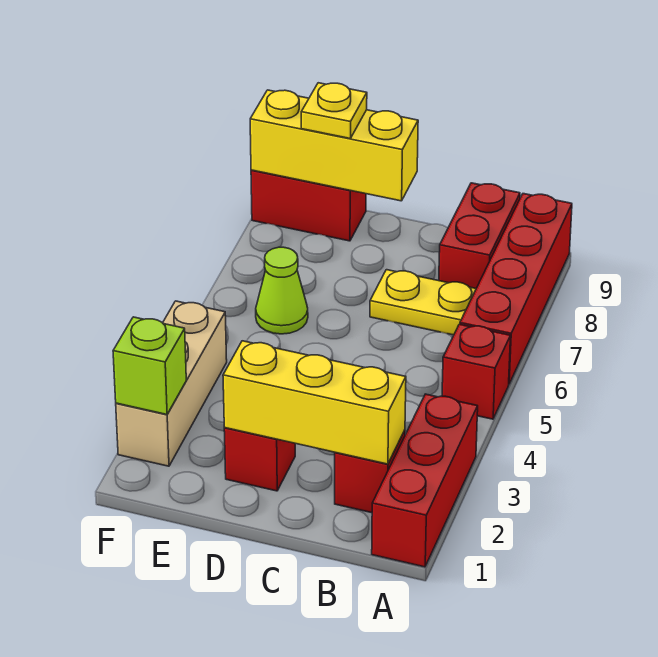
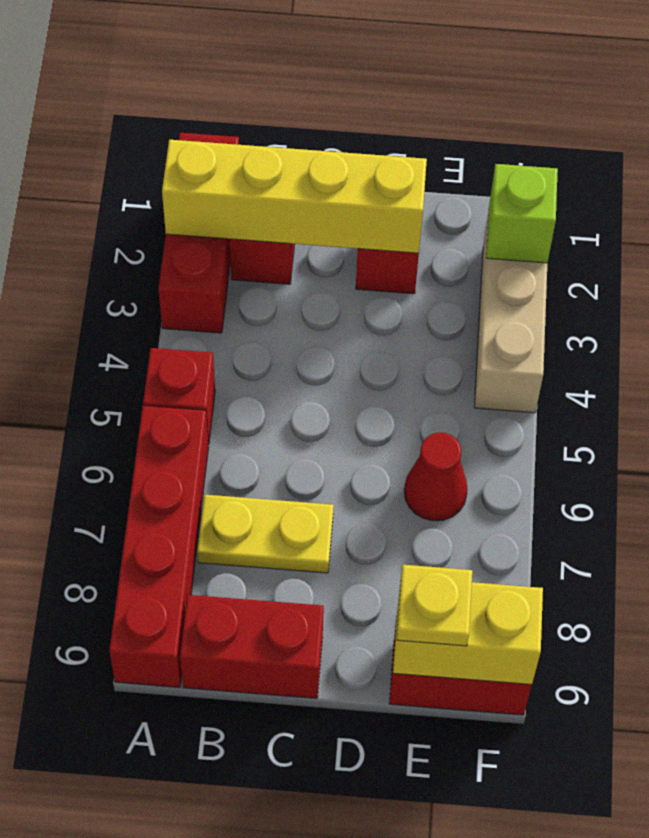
yellow 1x3 brick [223,341,406,464] -> yellow 1x4 brick [162,140,427,253]
red 1x2 brick [439,183,520,288] -> red 1x2 brick turned to [180,595,324,698]
yellow 1x3 brick [250,90,418,201] -> yellow 1x2 brick [393,582,543,685]
lime 1x1 cone [256,247,308,334] -> red 1x1 cone [404,432,467,521]

